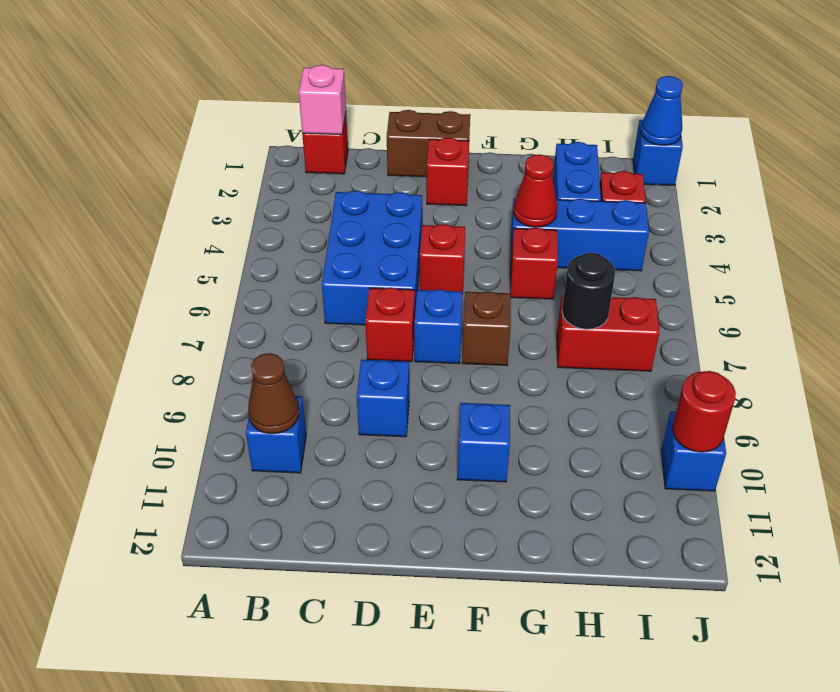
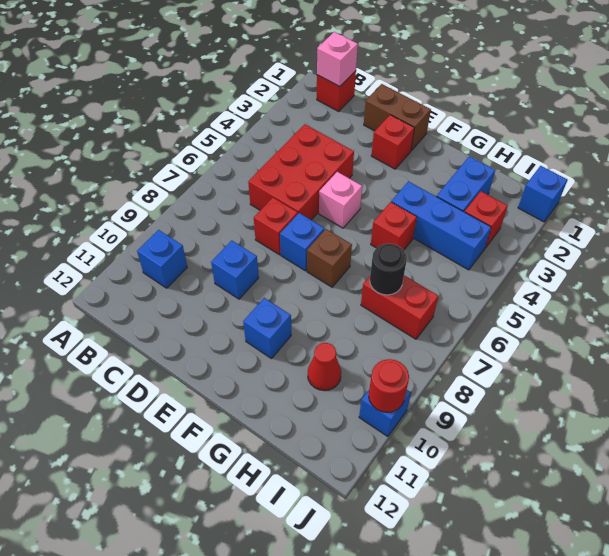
brown 1x1 cone [248,353,299,434] -> none
blue 2x3 brick [322,191,422,325] -> red 2x3 brick [248,124,354,220]
red 1x1 brick [420,224,465,292] -> pink 1x1 brick [319,172,362,228]
red 1x1 cone [514,154,557,227] -> red 1x1 cone moved to [308,343,341,391]
blue 1x1 cone [641,76,683,145] -> none

